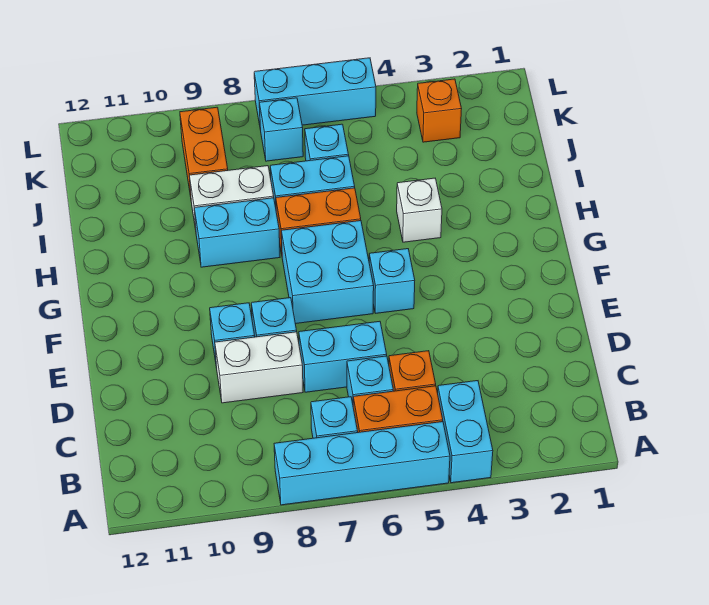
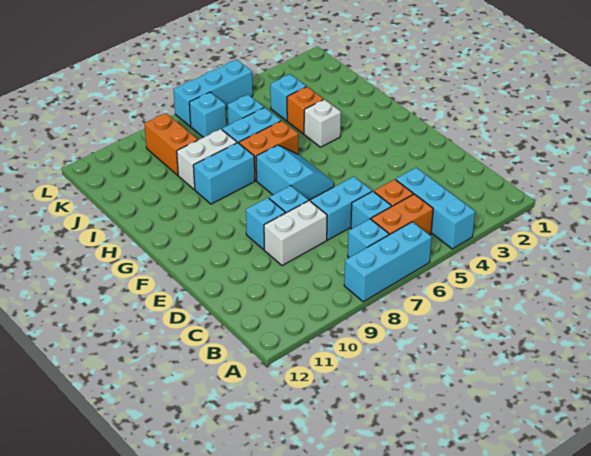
cyan 1x2 brick [438,381,493,483] -> cyan 1x3 brick [396,168,475,249]
cyan 1x4 brick [274,422,450,505] -> cyan 1x3 brick [344,222,432,302]
cyan 1x1 brick [369,249,415,313] -> cyan 1x1 brick moved to [270,74,306,121]
cyan 2x2 brick [281,221,374,324] -> cyan 2x2 slope [256,145,334,201]
orange 1x1 brick [417,79,461,142] -> orange 1x1 brick moved to [287,87,323,134]

